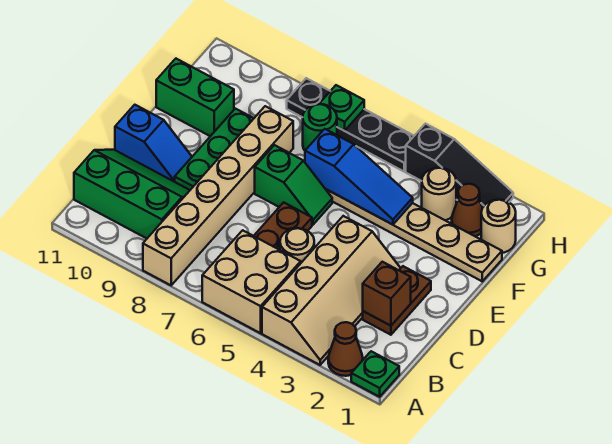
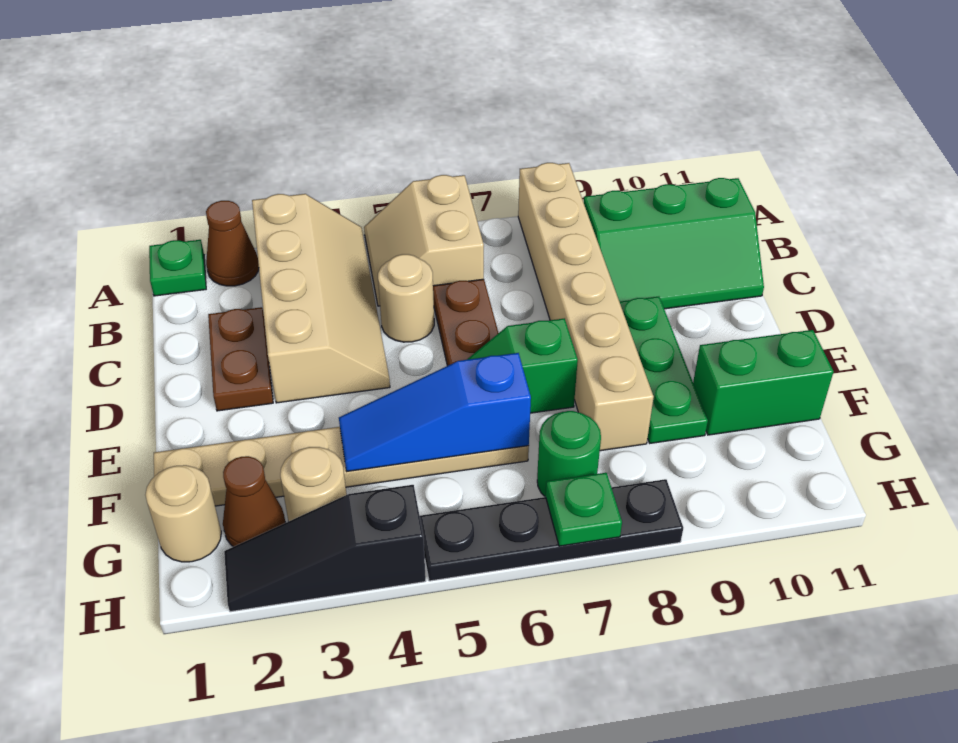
tan 2x4 slope [262,216,400,365] -> tan 2x4 slope turned to [252,194,390,403]
tan 2x2 brick [202,230,301,333] -> tan 2x2 slope [364,175,484,306]
brown 1x1 brick [363,262,411,326] -> none
blue 1x2 slope [115,105,192,182] -> none

